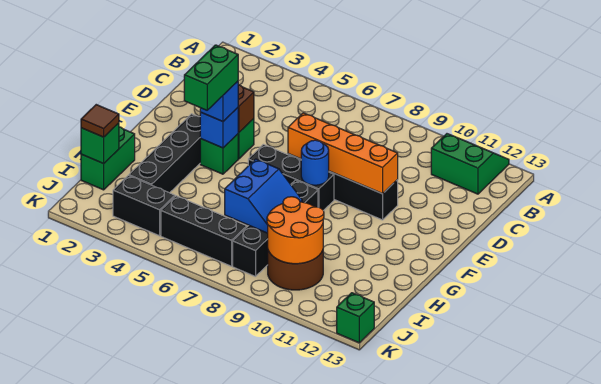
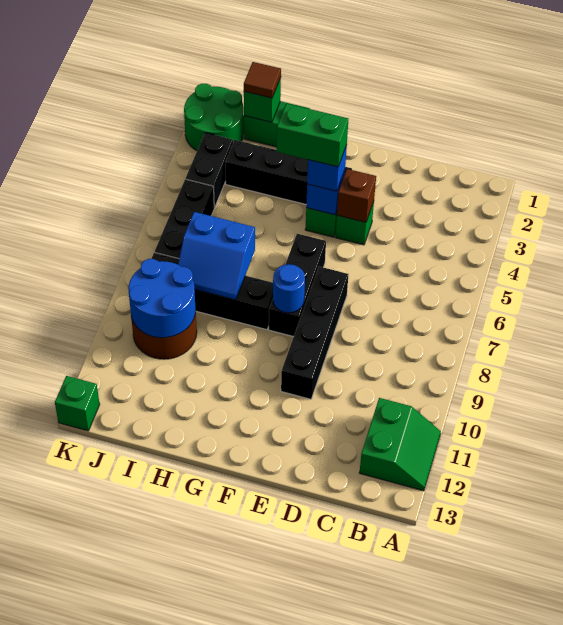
orange 1x4 brick [288,113,398,194] -> none
orange 2x2 round brick [267,197,324,264] -> blue 2x2 round brick [128,259,196,338]
none -> green 2x2 round brick [184,84,244,151]

